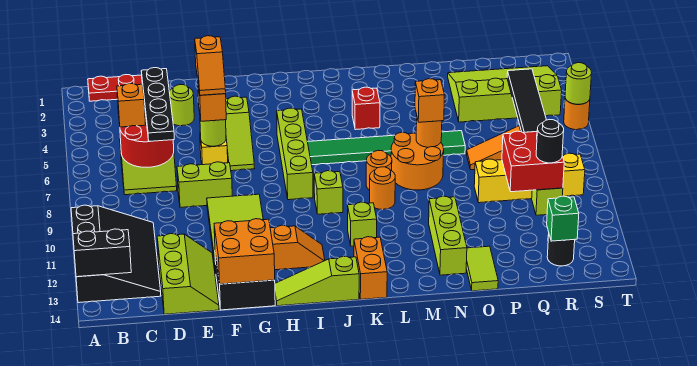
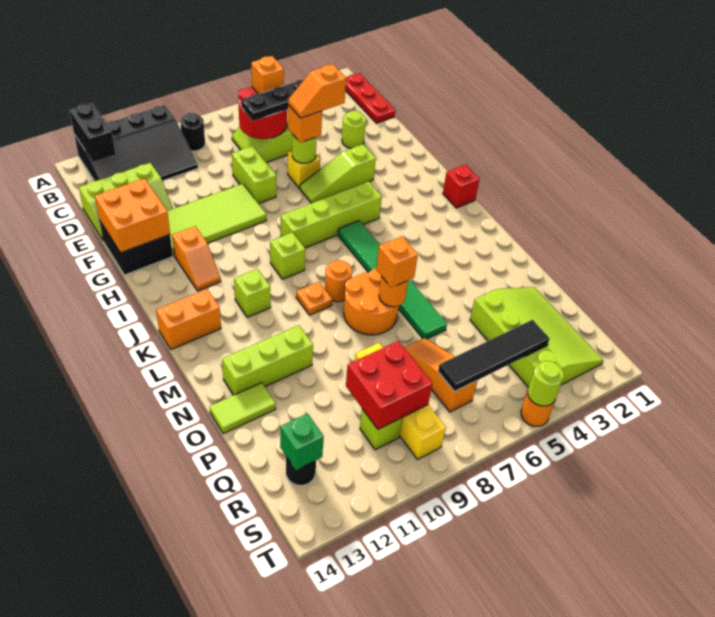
lime 1x3 slope [275,256,359,306] -> none
red 1x1 brick [352,87,380,130] -> red 1x1 brick moved to [443,165,479,208]
orange 1x1 round brick [370,167,395,210] -> orange 1x1 plate [296,282,332,315]
black 1x1 round brick [536,120,564,163] -> black 1x1 round brick moved to [180,113,205,151]

